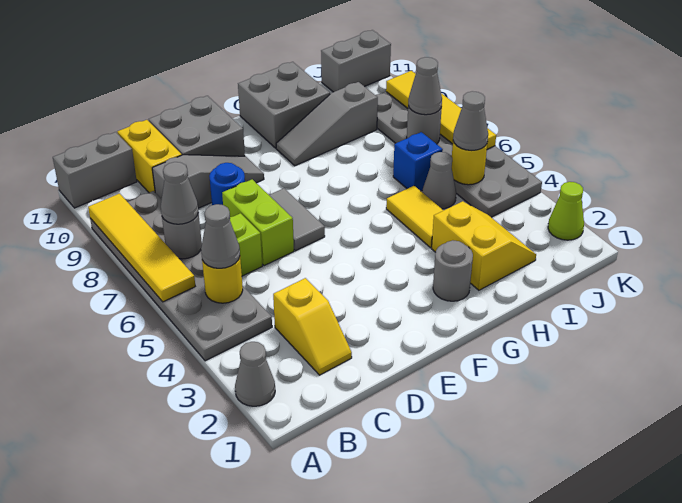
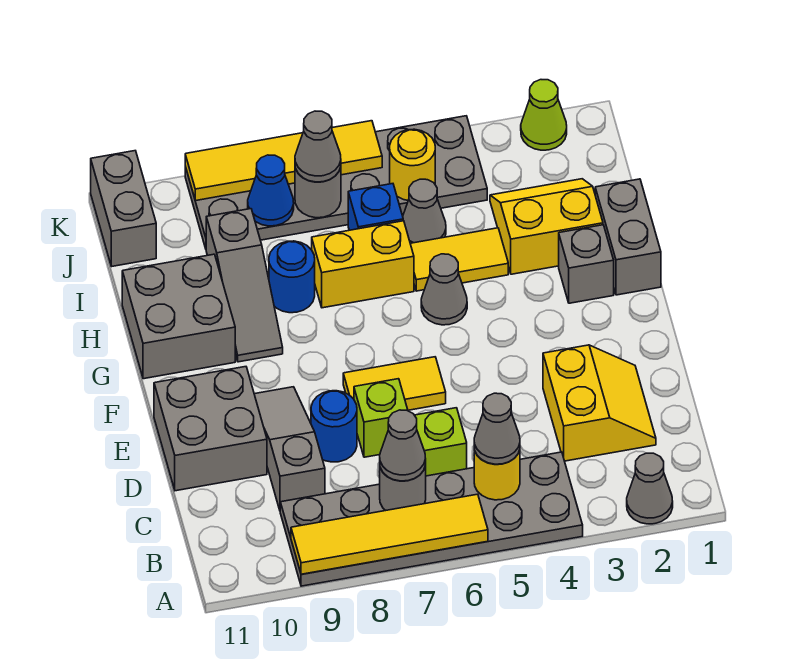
grey 1x2 brick [53,132,137,208] -> grey 1x2 brick moved to [595,179,661,295]
yellow 1x2 slope [273,278,352,375] -> yellow 2x2 slope [543,345,656,461]
yellow 1x2 brick [117,120,182,193] -> yellow 1x2 brick moved to [312,221,414,308]
lime 1x2 brick [222,179,294,266] -> lime 1x1 brick [354,379,408,457]
grey 1x2 tile [269,188,325,251] -> yellow 1x2 tile [343,357,446,410]
grey 1x1 round brick [433,240,473,301] -> grey 1x1 brick [559,225,614,303]
none -> blue 1x1 round brick [269,241,315,313]
grey 1x1 cone [453,91,488,151] -> grey 1x1 cone moved to [421,254,467,325]
none -> blue 1x1 cone [248,155,294,226]

